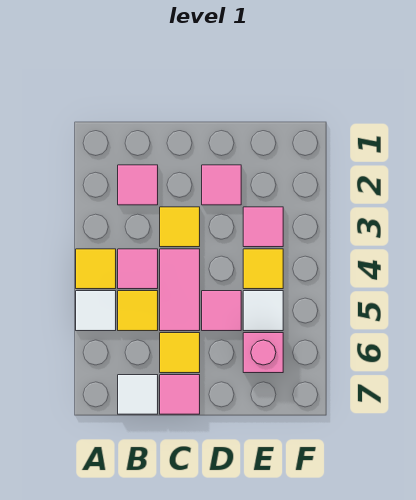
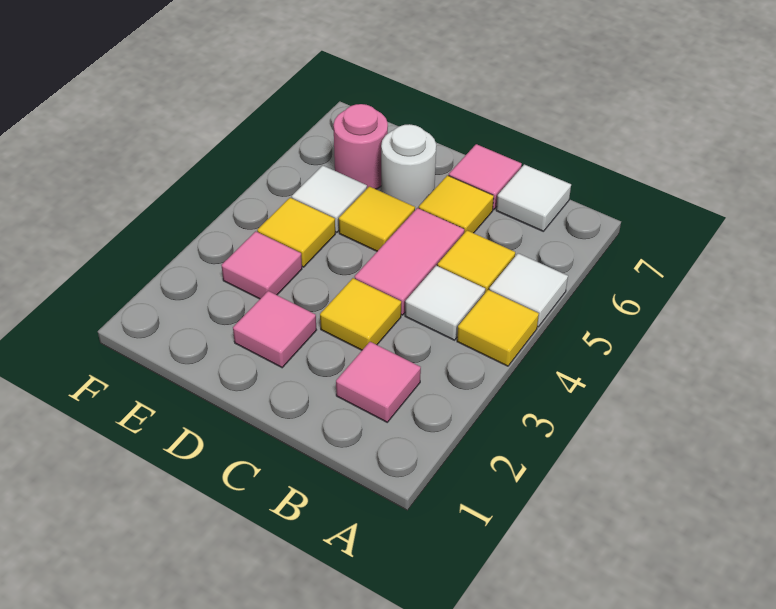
pink 1x1 tile [118,249,158,289] -> white 1x1 tile [405,266,485,340]
pink 1x1 tile [202,291,241,331] -> yellow 1x1 tile [339,186,415,251]
none -> white 1x1 round brick [381,124,436,210]
pink 1x1 brick [243,333,283,373] -> pink 1x1 round brick [333,104,388,189]

